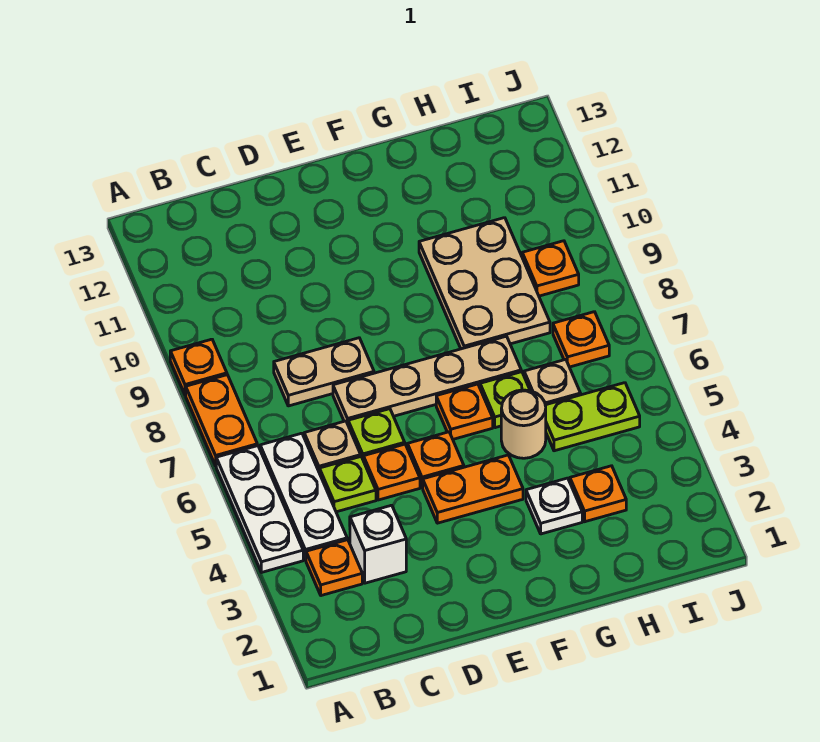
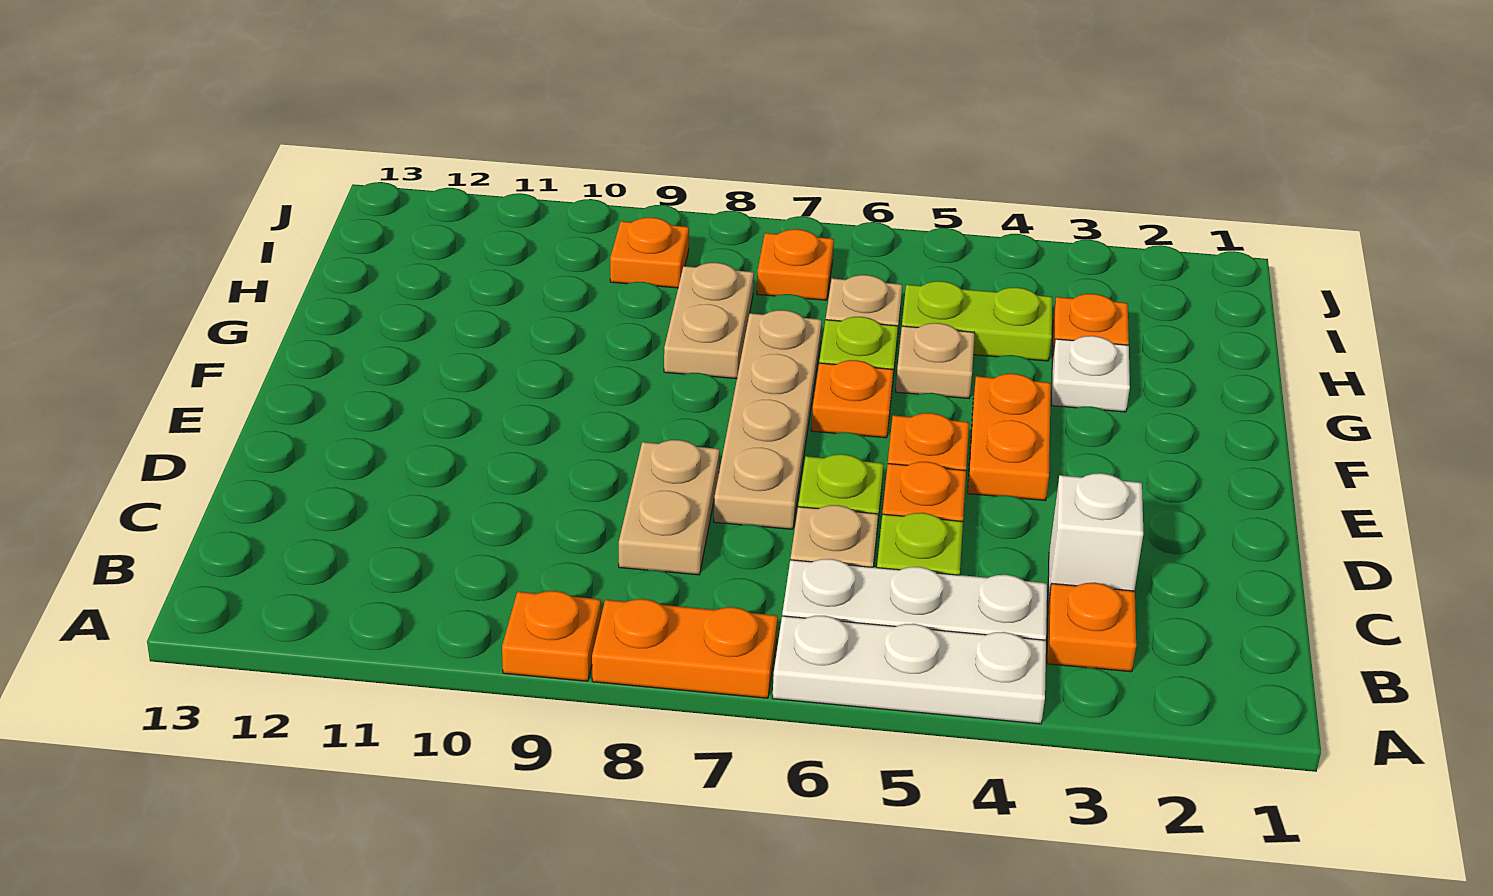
tan 1x1 round brick [501,390,546,458] -> tan 1x1 plate [896,323,975,398]
tan 2x3 plate [419,218,550,349] -> tan 1x2 plate [664,263,754,379]
lime 1x2 plate [545,383,640,451] -> lime 1x2 plate turned to [902,281,1052,361]

